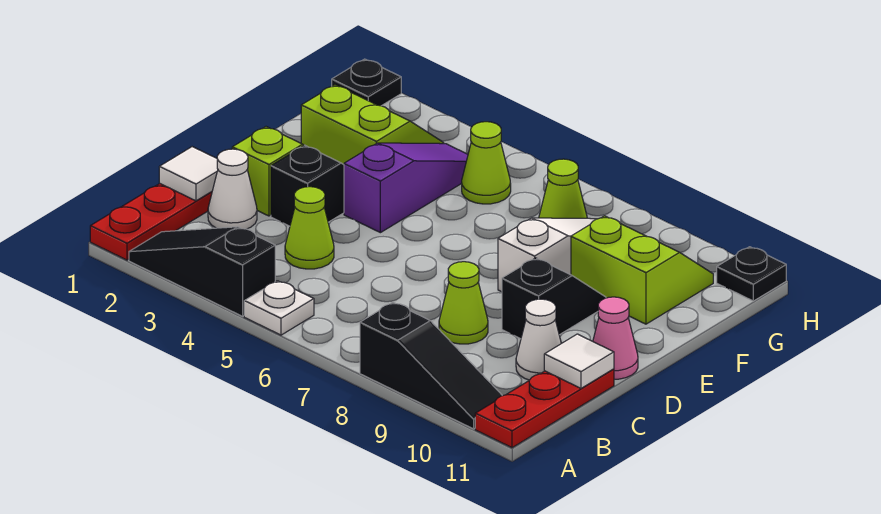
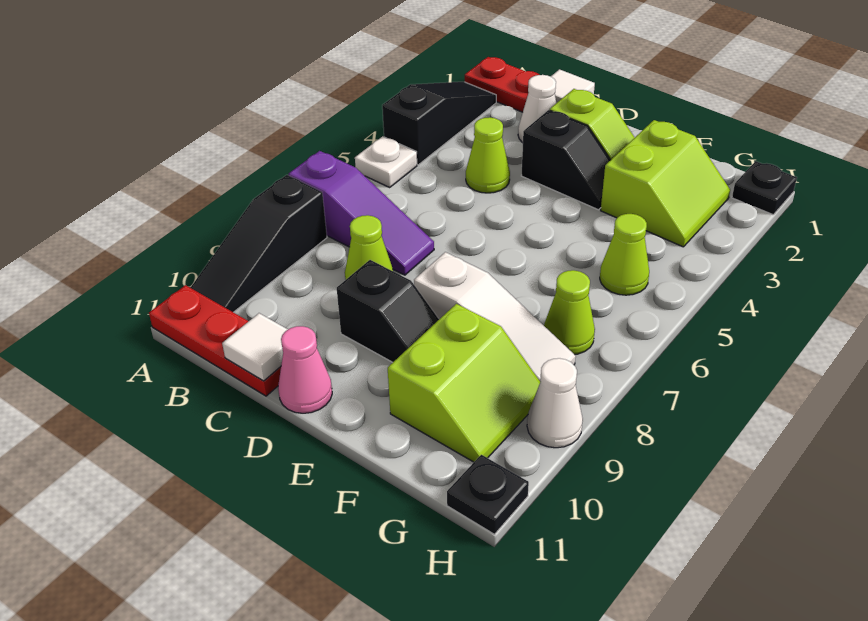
white 1x1 cone [516,299,561,380] -> white 1x1 cone moved to [527,358,583,448]
purple 1x3 slope [344,143,468,233] -> purple 1x3 slope moved to [289,151,434,275]

